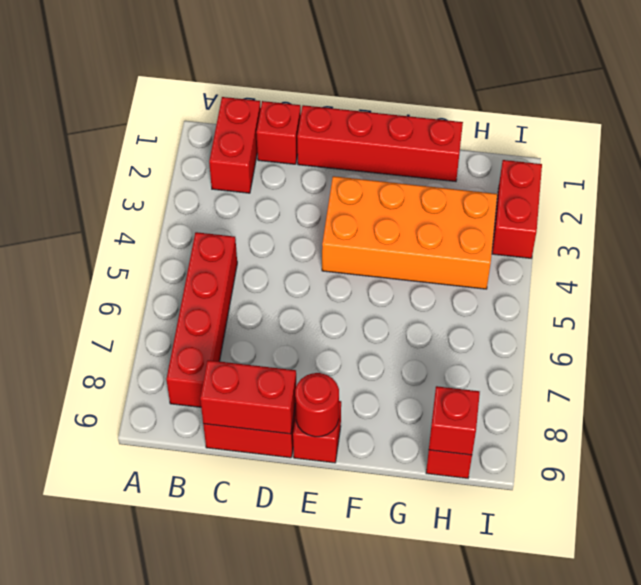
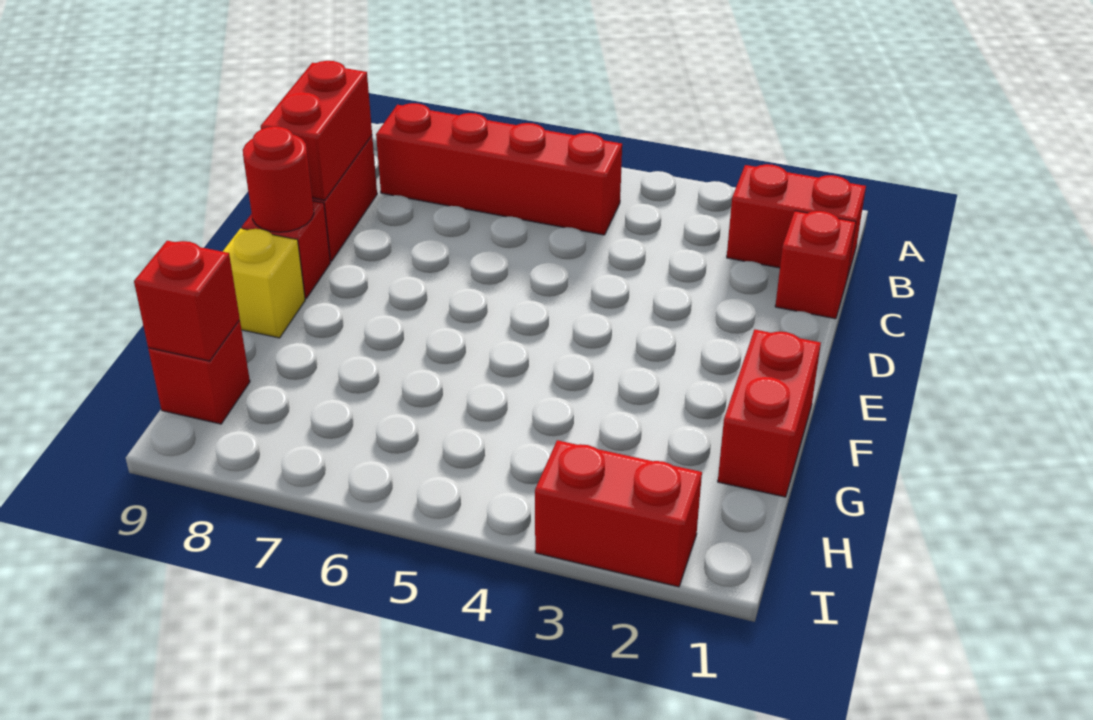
red 1x4 brick [297,105,463,182] -> red 1x2 brick [718,330,821,497]
orange 2x4 brick [322,176,497,289] -> none
none -> yellow 1x1 brick [223,228,305,338]

